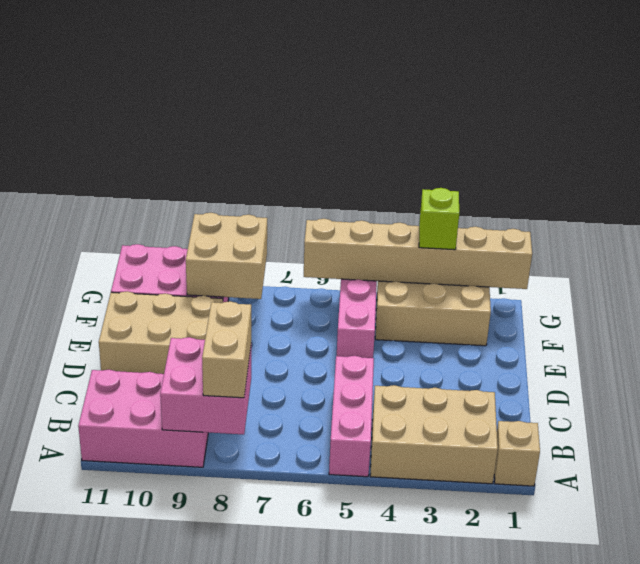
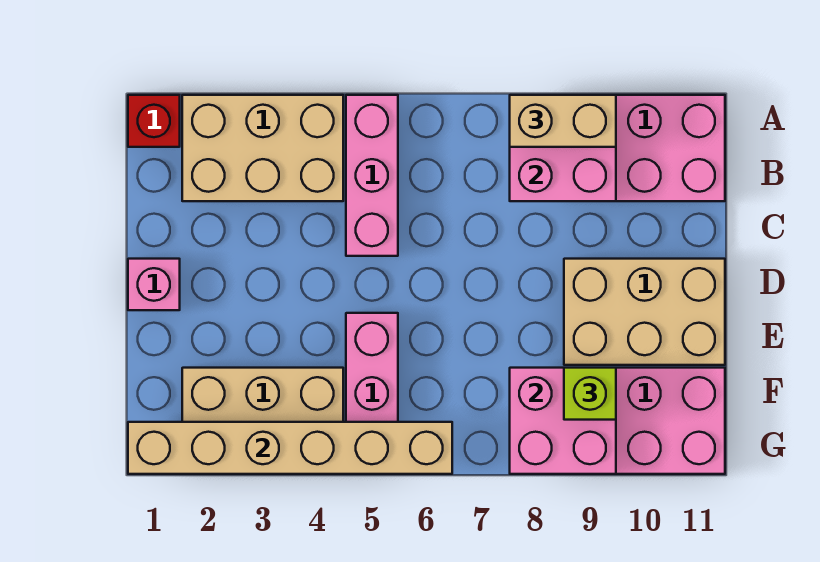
tan 1x1 brick [494,421,540,486] -> red 1x1 brick [128,95,180,147]
tan 1x2 brick [202,301,251,398] -> tan 1x2 brick turned to [510,95,616,147]
none -> pink 1x1 brick [128,259,180,310]
tan 2x2 brick [186,213,267,299] -> pink 2x2 brick [510,368,616,474]
lime 1x1 brick [419,188,459,250] -> lime 1x1 brick moved to [564,368,616,420]

